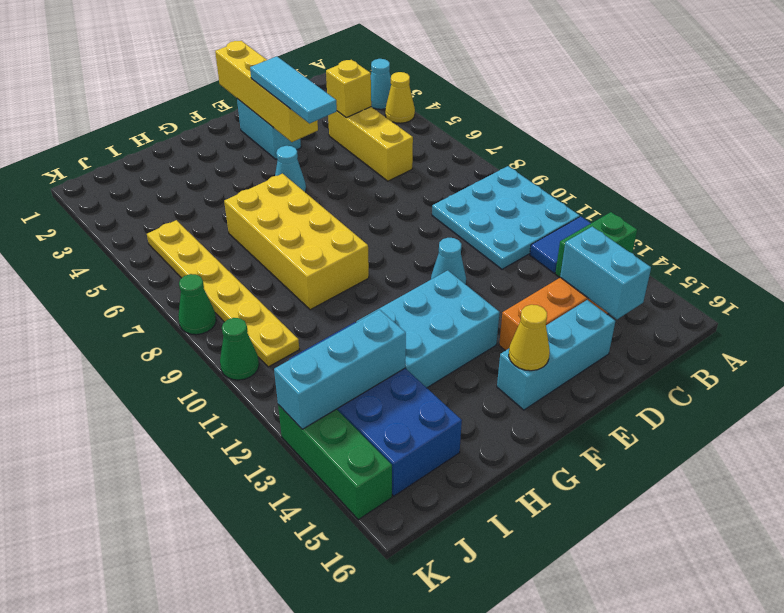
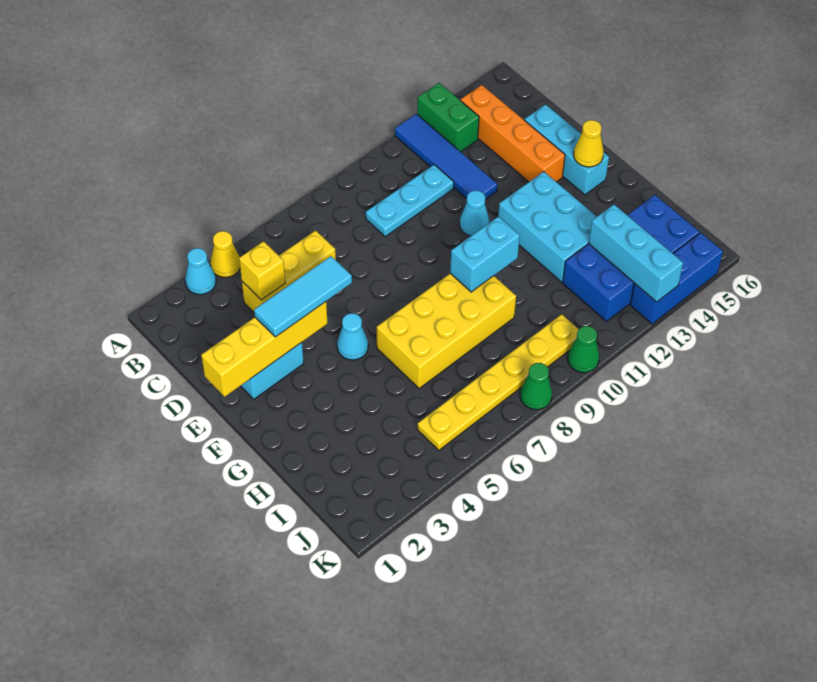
cyan 3x3 plate [432,166,579,269] -> cyan 1x3 plate [366,165,454,237]
blue 1x2 tile [530,216,591,273] -> blue 1x4 tile [395,114,497,199]
cyan 1x2 brick [560,227,651,319] -> cyan 1x2 brick moved to [450,216,520,292]
green 1x3 brick [278,405,392,520] -> blue 1x3 brick [630,233,723,324]

